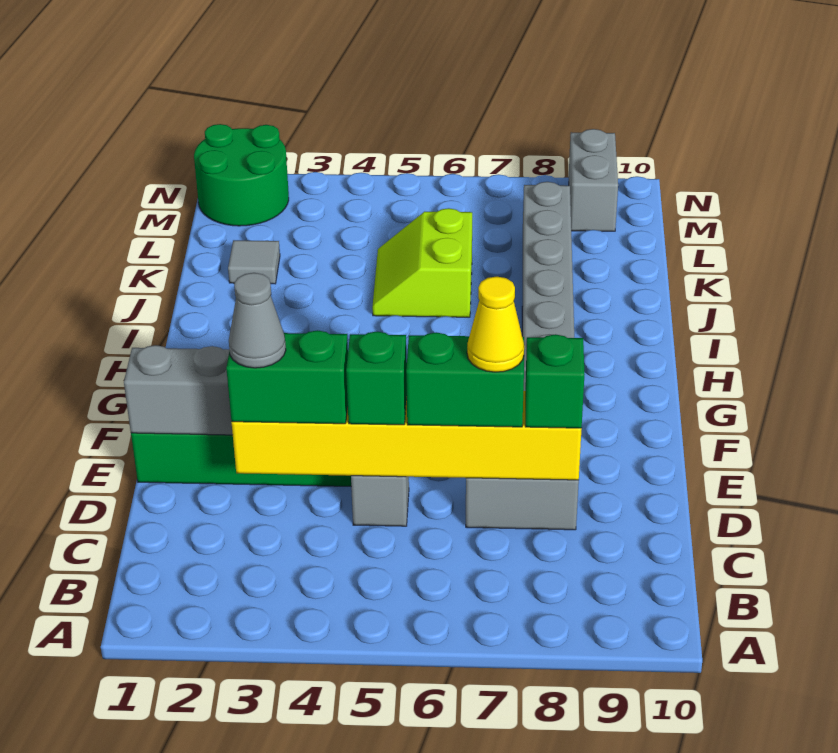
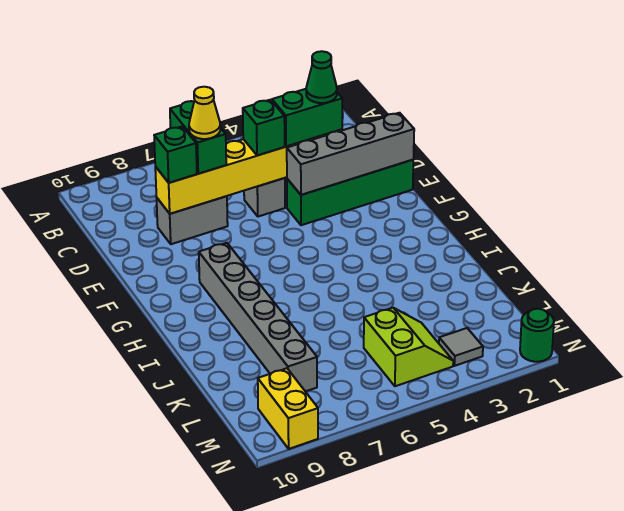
grey 1x1 cone [229,273,286,368] -> green 1x1 cone [306,51,337,103]
green 1x2 brick [406,332,524,427] -> green 1x2 brick turned to [170,101,226,174]
lime 2x2 slope [372,208,472,317] -> lime 2x2 slope moved to [364,308,453,386]
grey 1x1 tile [228,240,280,284] -> grey 1x1 tile moved to [439,328,483,366]
green 2x2 round brick [194,124,289,226] -> green 1x1 round brick [520,309,554,362]
grey 1x2 brick [569,129,618,231] -> yellow 1x2 brick [258,368,318,449]

